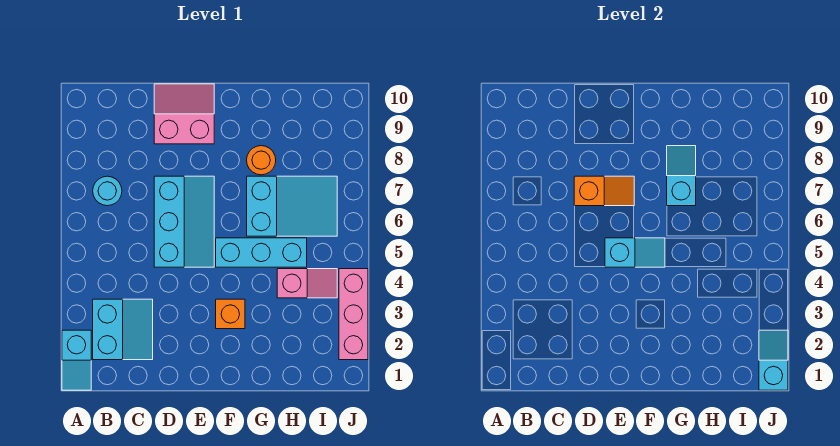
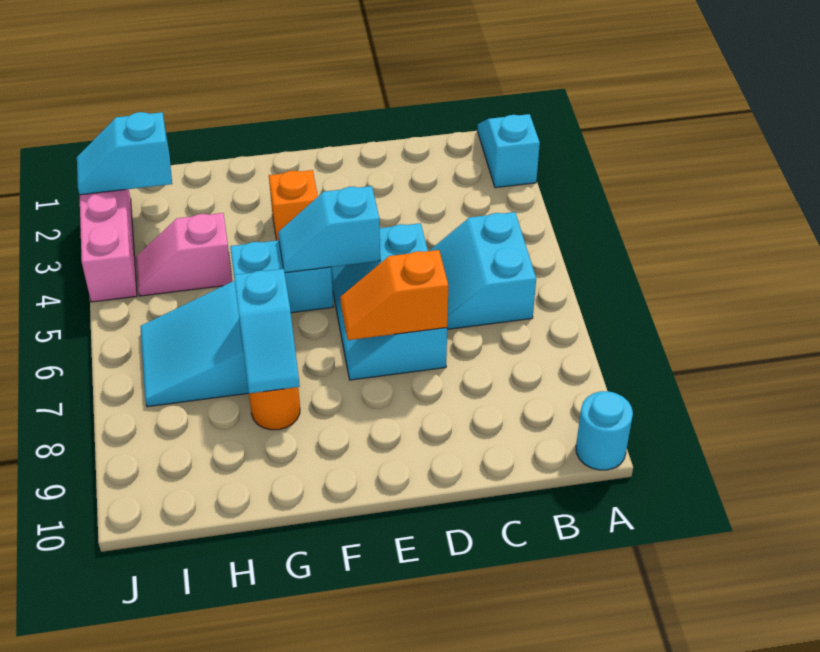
cyan 2x2 slope [93,299,153,360] -> cyan 2x2 slope moved to [429,212,536,329]
cyan 1x1 round brick [93,176,122,206] -> cyan 1x1 round brick moved to [576,391,633,470]
pink 2x2 slope [154,84,214,144] -> none
cyan 1x3 brick [216,238,307,267] -> cyan 1x2 brick [230,240,333,313]
cyan 1x2 slope [759,330,788,390] -> cyan 1x2 slope turned to [77,112,172,195]

